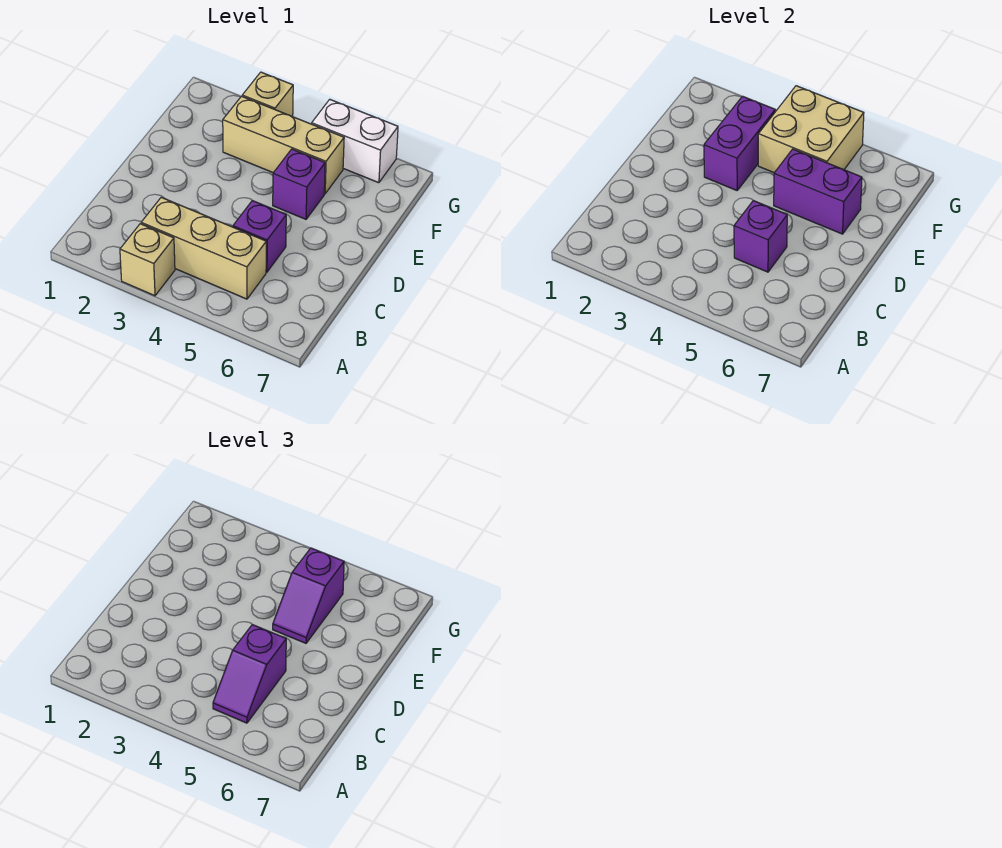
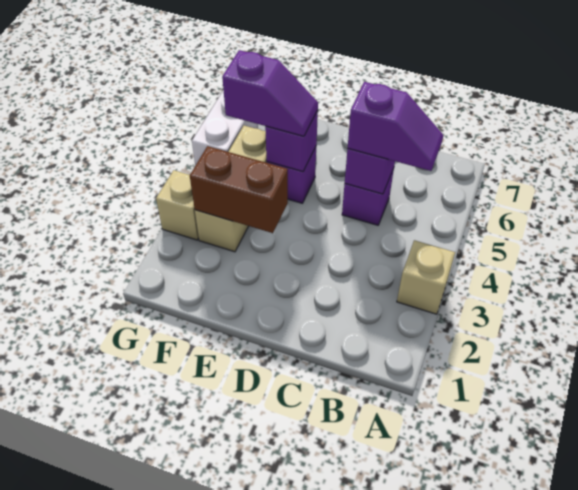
tan 1x3 brick [141,197,266,299] -> none
purple 1x2 brick [704,96,775,190] -> brown 1x2 brick [190,146,288,233]
purple 1x2 brick [774,149,862,234] -> purple 1x1 brick [265,110,318,172]
tan 2x2 brick [758,86,864,173] -> none

